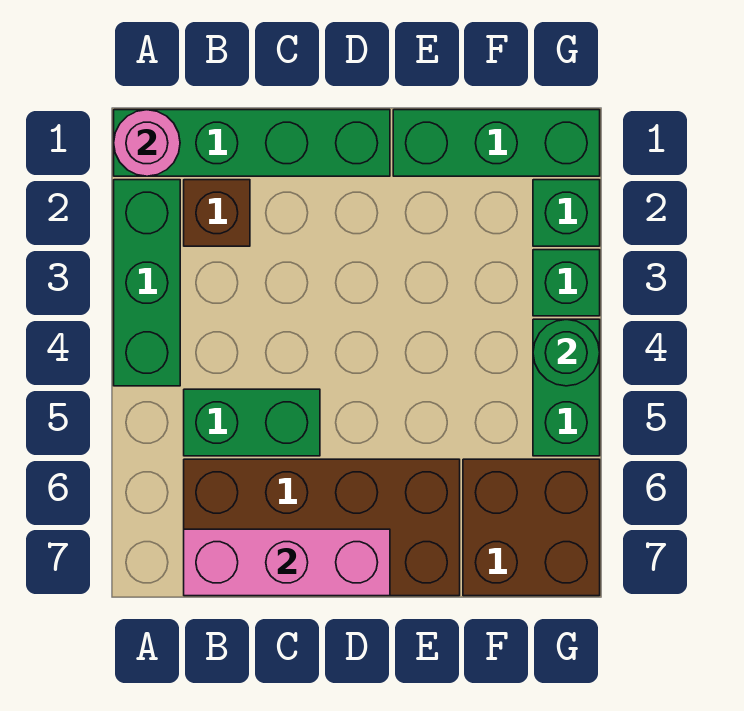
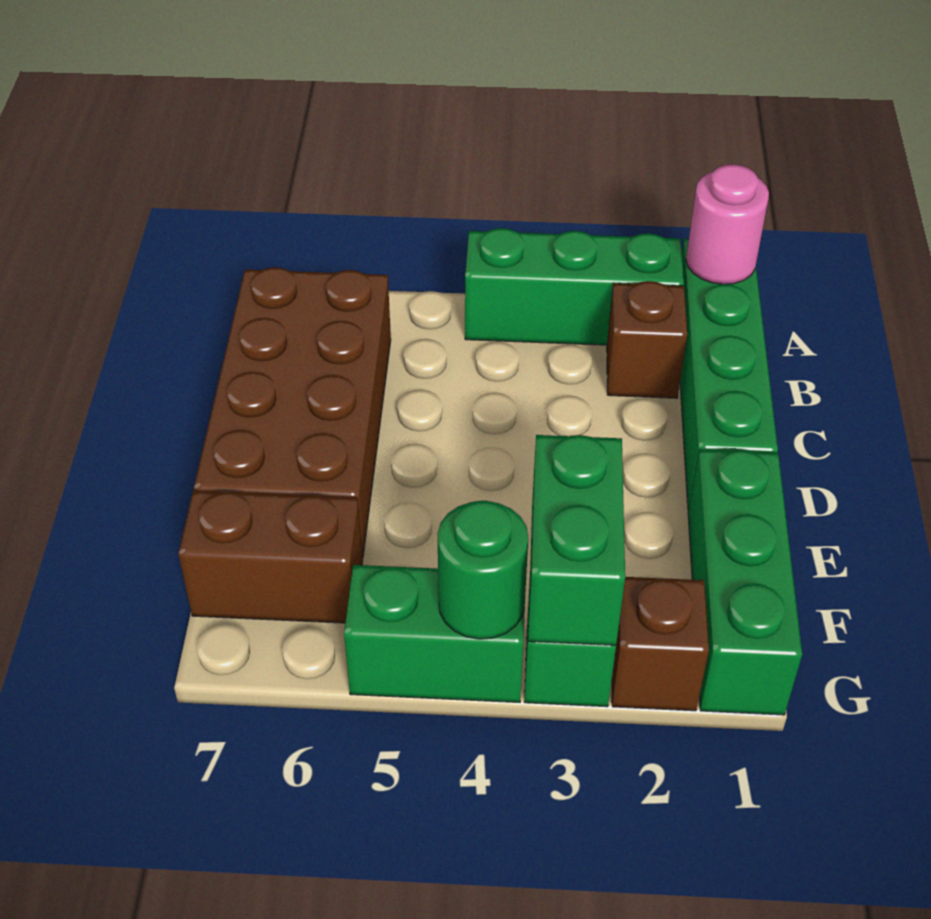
green 1x2 brick [184,389,320,456] -> green 1x2 brick moved to [528,435,625,645]
pink 1x3 brick [184,529,390,596] -> none
brown 2x2 brick [463,459,600,596] -> brown 1x2 brick [178,491,363,623]
green 1x1 brick [533,180,600,246] -> brown 1x1 brick [612,577,709,711]

